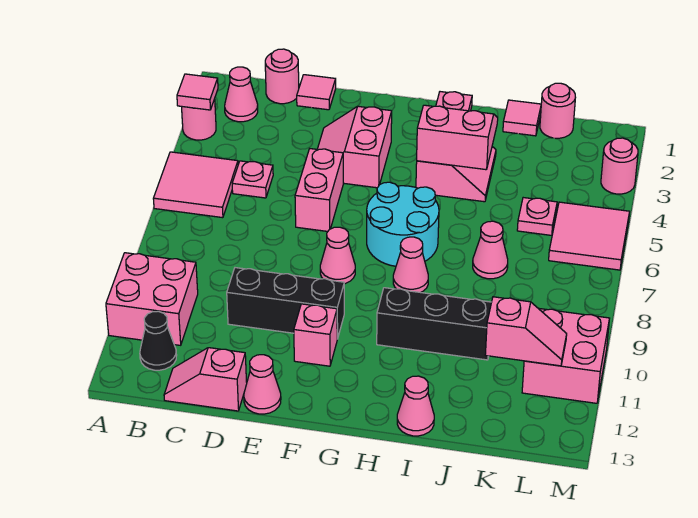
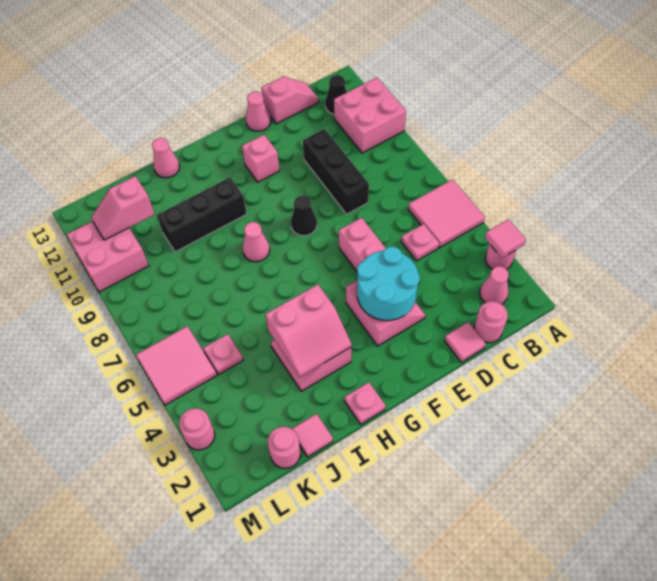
black 1x3 brick [227,268,344,339] -> black 1x3 brick turned to [303,129,369,214]
pink 1x1 cone [320,227,355,284] -> black 1x1 cone [291,196,317,236]
cyan 2x2 round brick [367,182,439,266] -> cyan 2x2 round brick moved to [357,247,420,320]
pink 1x1 cone [473,221,508,279] -> none

